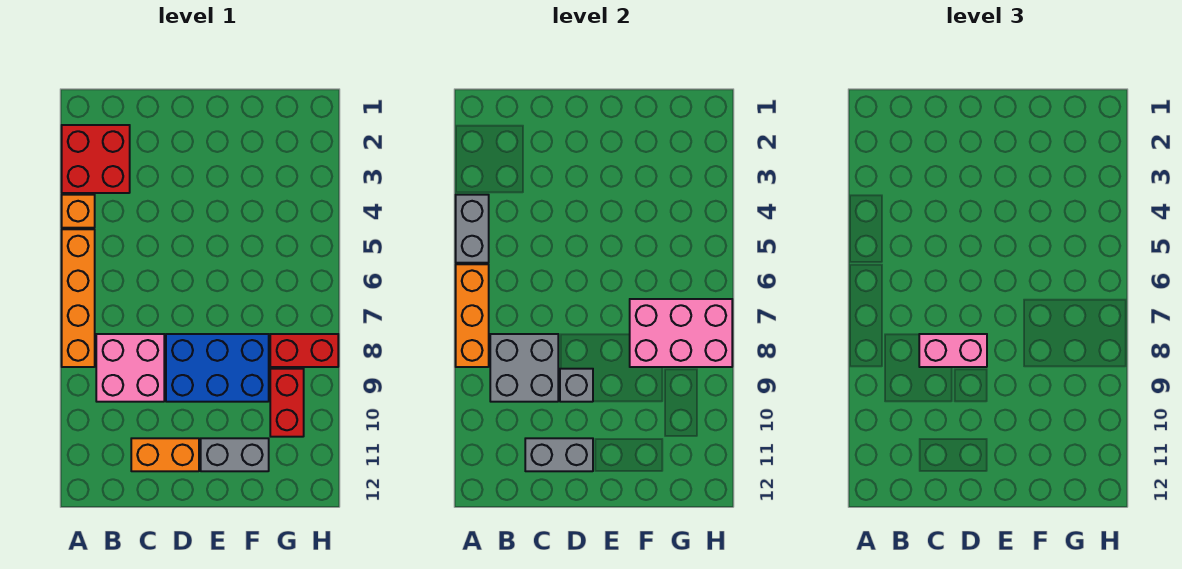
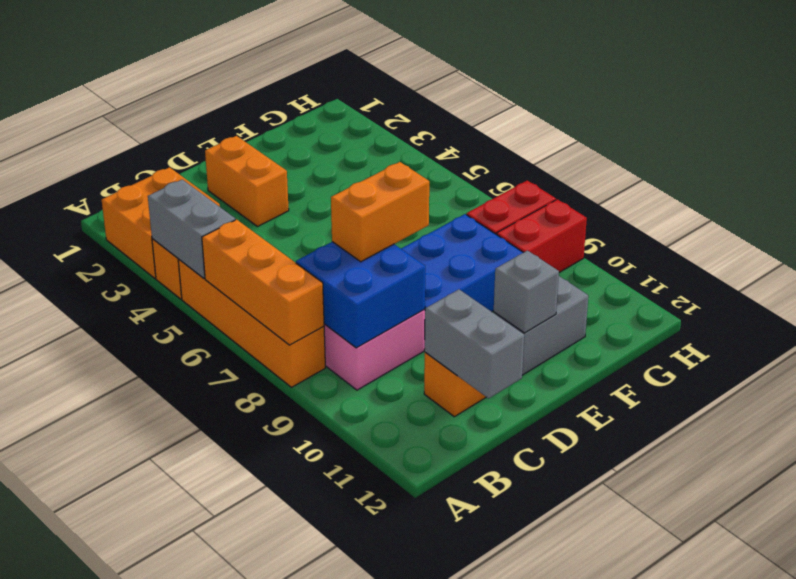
red 2x2 brick [62,125,130,193] -> orange 2x2 brick [102,167,220,278]
grey 2x2 brick [490,334,558,402] -> blue 2x2 brick [296,242,425,348]
pink 1x2 brick [919,334,987,367] -> orange 1x2 brick [331,162,429,262]
grey 1x2 brick [525,438,593,471] -> grey 1x2 brick turned to [425,289,524,398]
none -> orange 1x2 brick [205,136,289,227]
grey 1x1 brick [560,369,593,402] -> grey 1x1 brick moved to [494,251,559,333]
pink 2x3 brick [630,299,732,367] -> none
red 1x2 brick [270,369,304,437] -> red 1x2 brick turned to [496,199,587,272]

